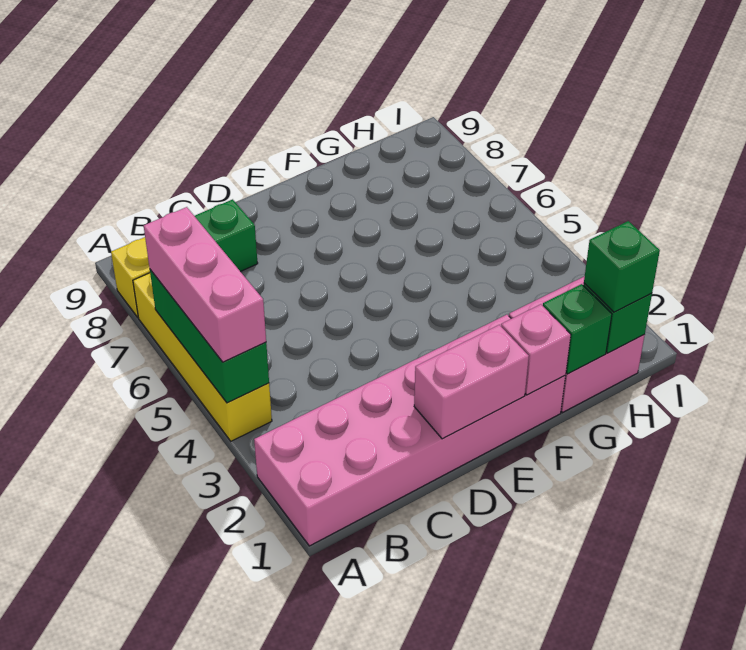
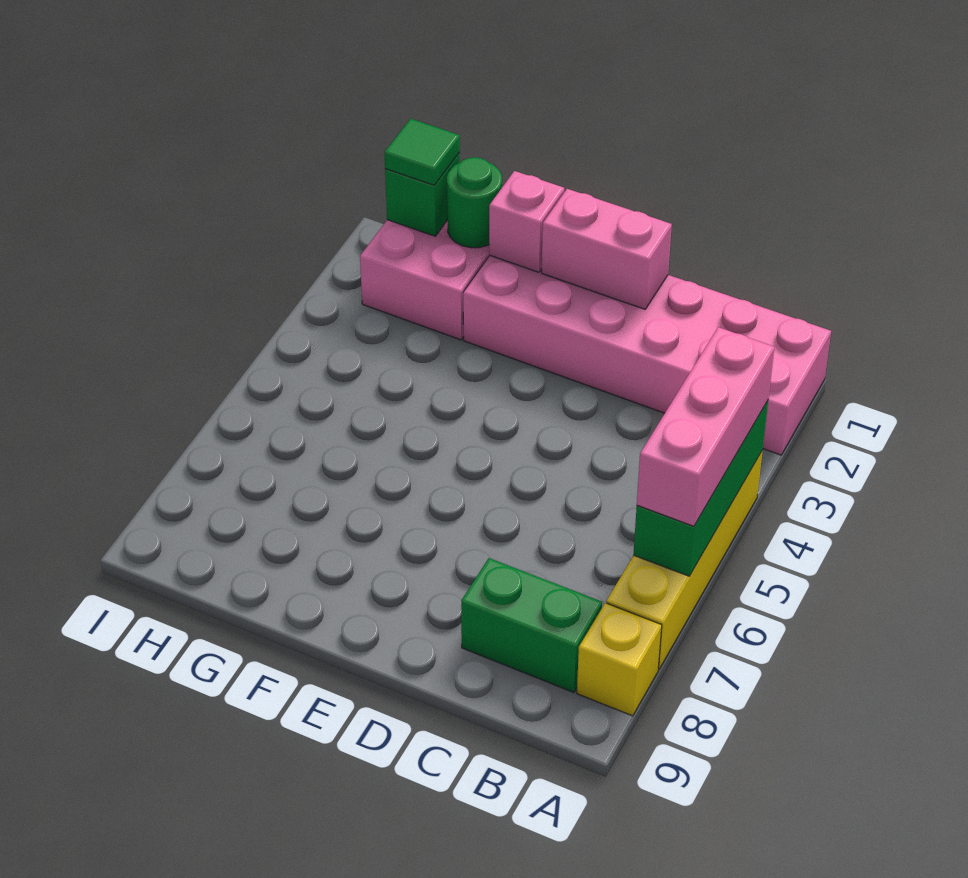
green 1x1 brick [543,284,612,374] -> green 1x1 round brick [447,157,502,248]
green 1x1 brick [584,221,660,312] -> green 1x1 tile [385,119,460,185]

